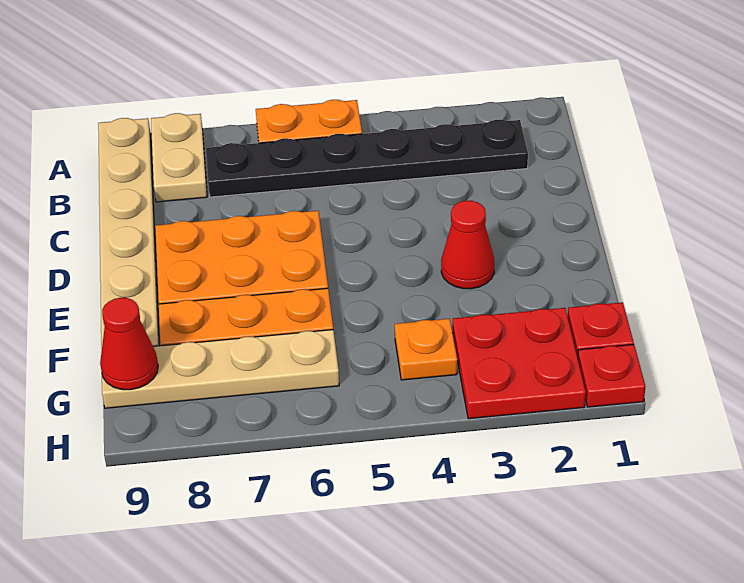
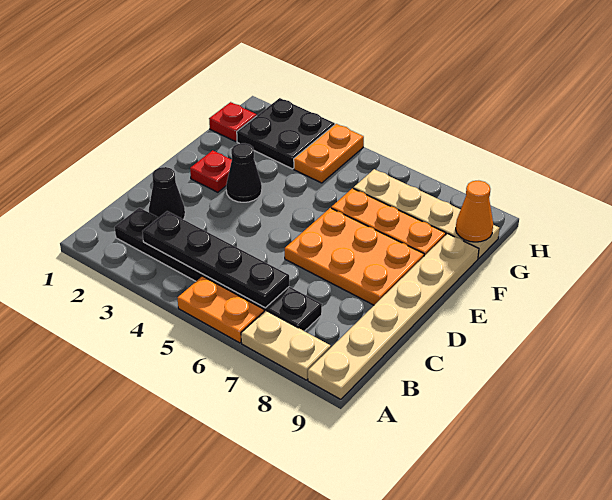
tan 1x2 plate [151,113,207,202] -> tan 1x2 plate turned to [241,310,331,380]
none -> black 1x4 plate [142,211,289,308]
none -> black 1x1 cone [149,167,185,220]
red 1x1 cone [441,201,494,289] -> black 1x1 cone [226,143,262,202]
red 2x2 plate [453,308,586,419] -> black 2x2 plate [237,98,335,169]
orange 1x1 plate [395,319,457,380] -> orange 1x2 plate [294,124,364,183]
red 1x1 cone [100,298,158,390] -> orange 1x1 cone [456,181,493,242]
red 1x1 plate [578,344,646,407] -> red 1x1 plate moved to [190,150,232,192]

